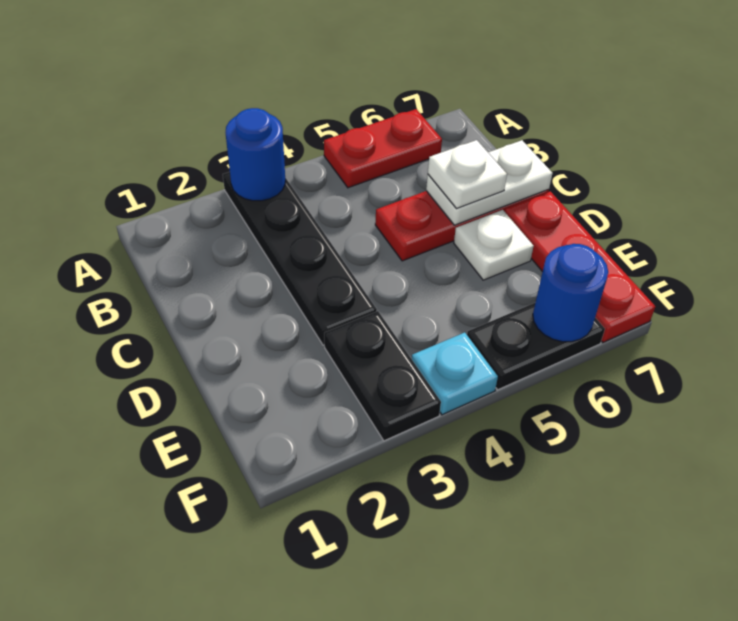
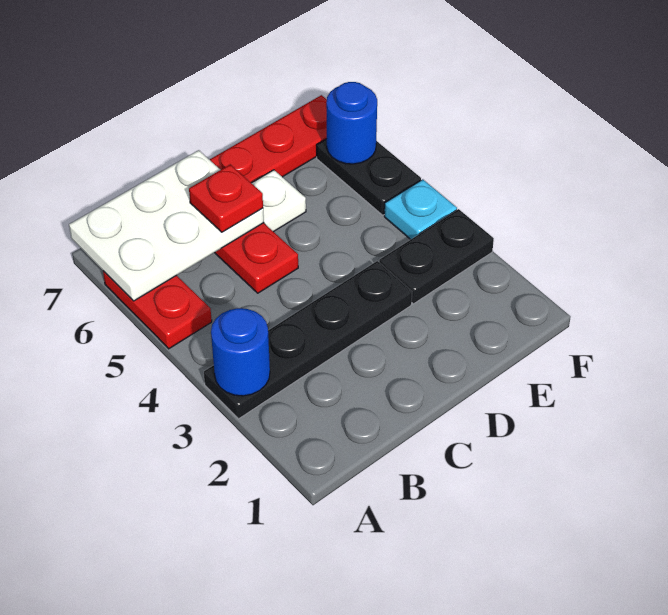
white 1x2 plate [426,140,553,225] -> white 2x3 plate [69,150,264,301]
white 1x1 plate [428,140,507,209] -> red 1x1 plate [189,164,263,232]

